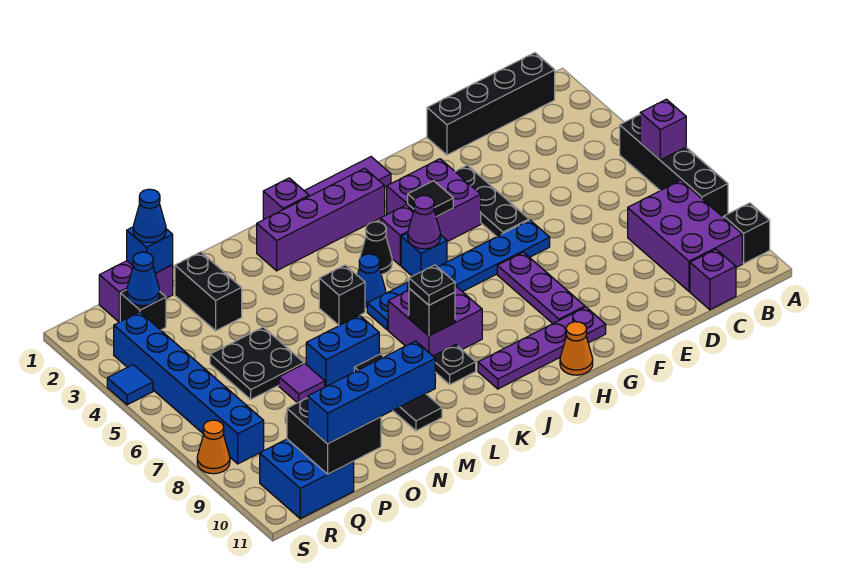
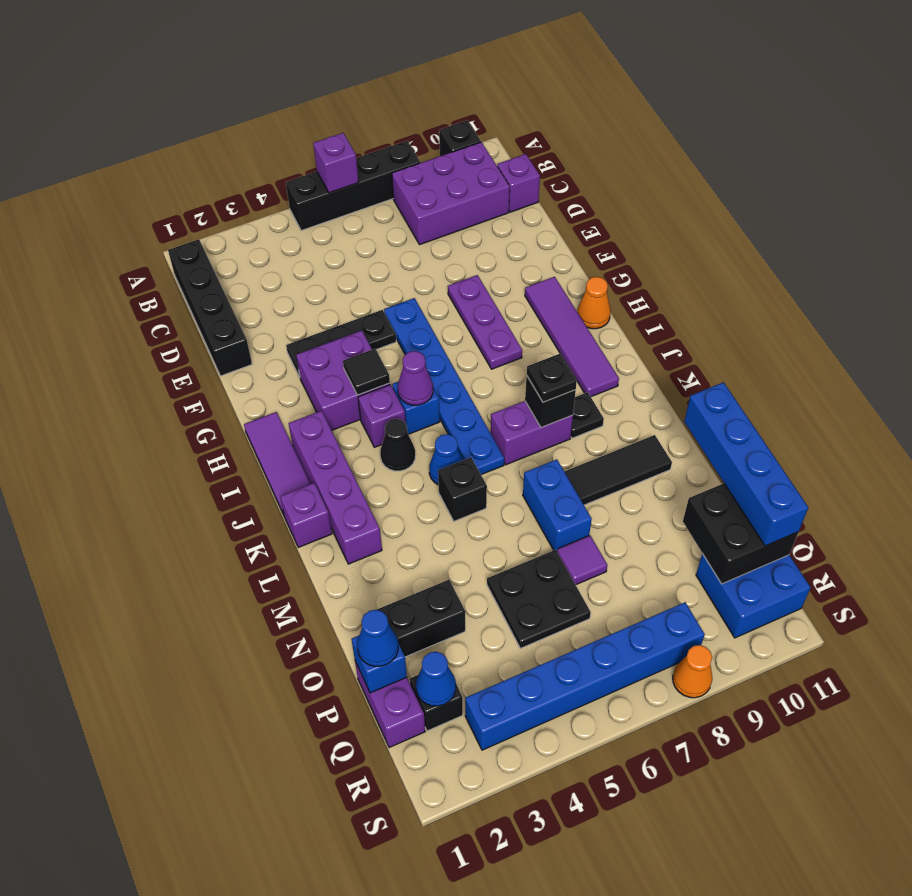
purple 1x3 plate [497,252,585,324] -> purple 1x3 plate turned to [448,275,522,369]
purple 1x4 plate [478,307,606,389] -> purple 1x4 tile [525,277,619,397]
purple 2x2 brick [388,286,482,356] -> purple 1x2 brick [491,401,573,465]
blue 1x1 tile [107,365,153,405] -> none

